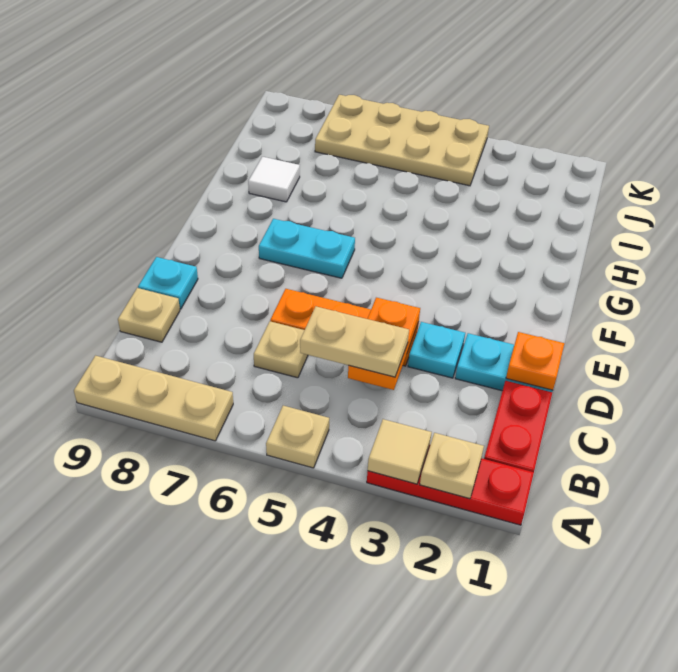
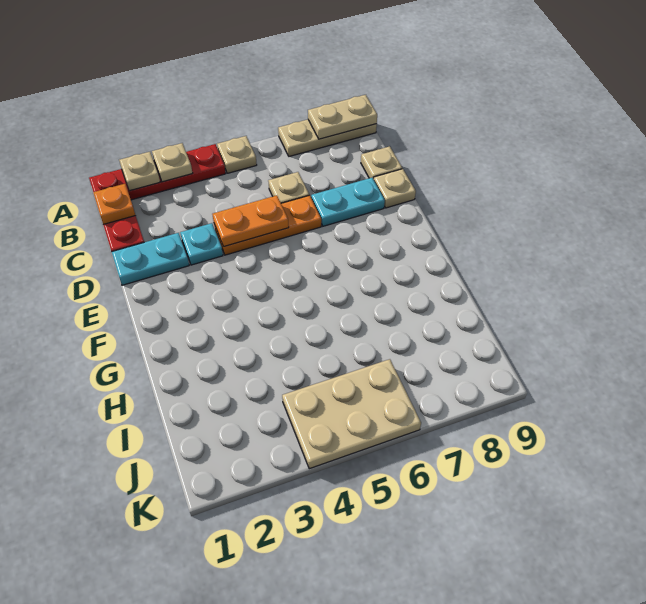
red 1x3 plate [367,446,534,525] -> red 1x4 plate [89,144,226,200]
tan 1x1 tile [368,419,432,484] -> tan 1x1 plate [152,143,193,182]
orange 1x2 plate [348,298,420,390] -> orange 1x2 plate turned to [213,195,289,247]
tan 1x2 plate [300,306,409,377] -> tan 1x2 plate moved to [308,95,377,139]
orange 1x1 plate [506,332,565,390] -> orange 1x1 plate moved to [93,184,135,224]
cyan 1x1 plate [138,257,198,309] -> tan 1x1 plate [374,169,416,208]
cyan 1x2 plate [259,219,355,278] -> cyan 1x2 plate moved to [311,178,385,226]
white 1x1 tile [248,157,300,202] -> none
tan 2x4 plate [315,95,489,186] -> tan 2x3 plate [282,359,421,469]

